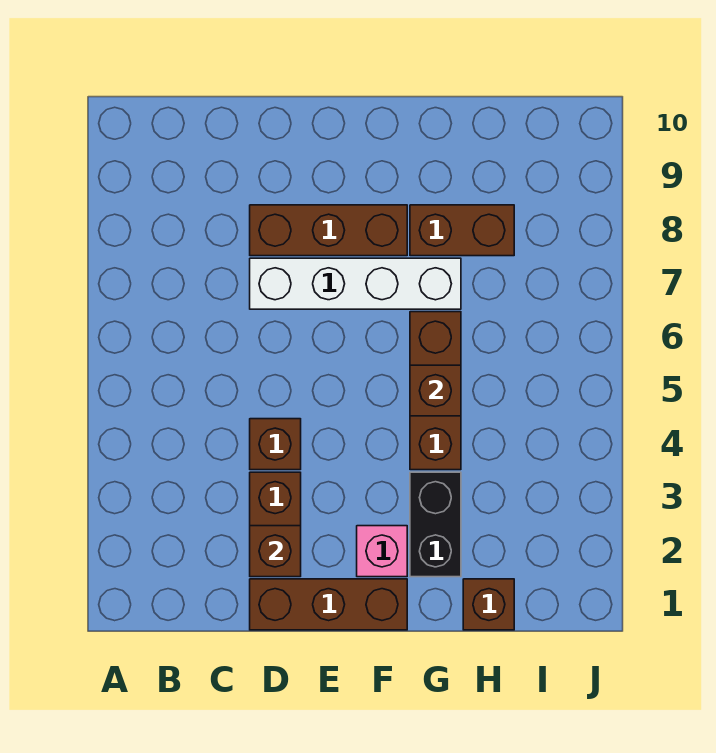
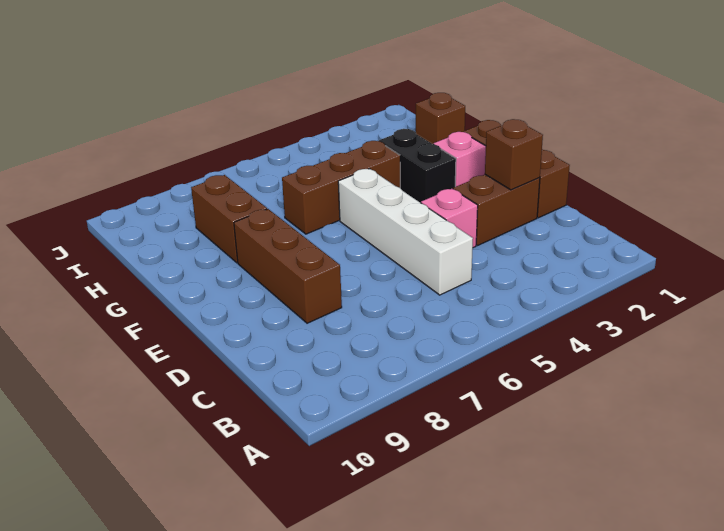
brown 1x1 brick [250,419,301,470] -> pink 1x1 brick [421,189,478,248]
white 1x4 brick [250,258,461,309] -> white 1x4 brick moved to [338,169,473,295]
black 1x2 brick [410,472,461,577] -> black 1x2 brick turned to [379,129,456,203]
brown 1x1 brick [410,365,461,416] -> none

